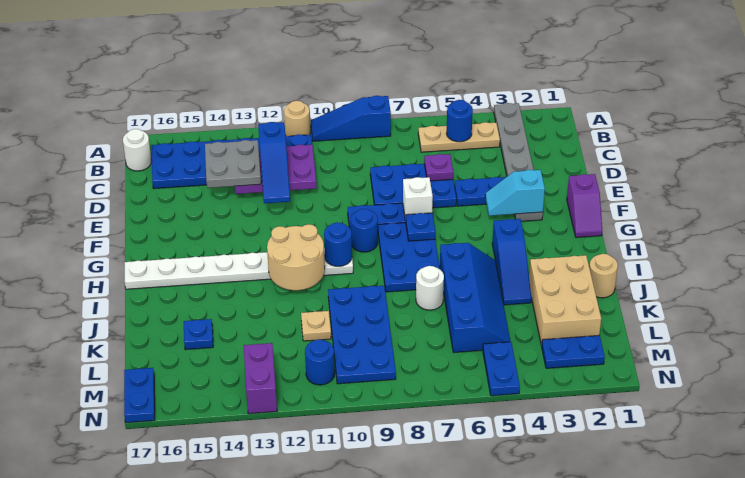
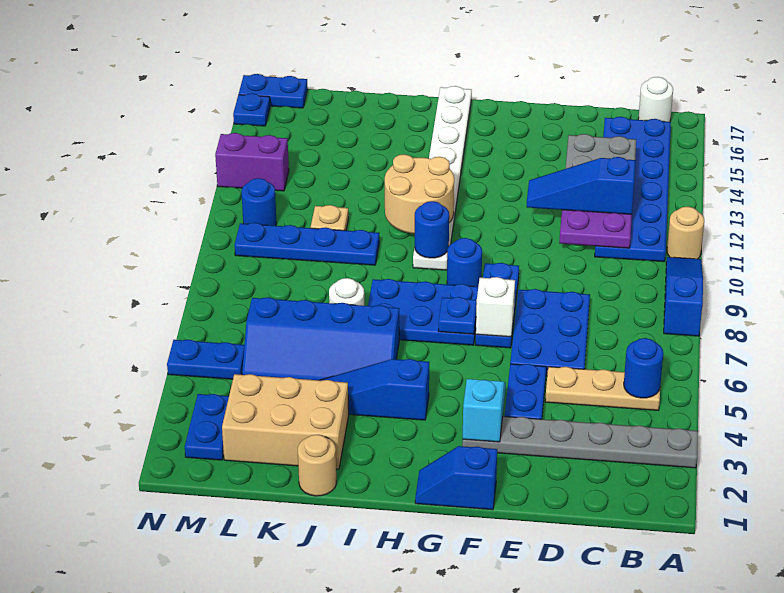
tan 1x3 plate [418,122,500,152] -> tan 1x3 plate turned to [545,367,660,410]
purple 1x1 plate [424,154,453,181] -> none
purple 1x2 slope [567,174,602,238] -> blue 1x2 slope [415,446,497,510]
blue 2x4 plate [328,286,396,384] -> blue 1x4 plate [235,223,379,265]
blue 1x1 plate [184,319,213,350] -> blue 1x1 plate moved to [233,93,270,126]

